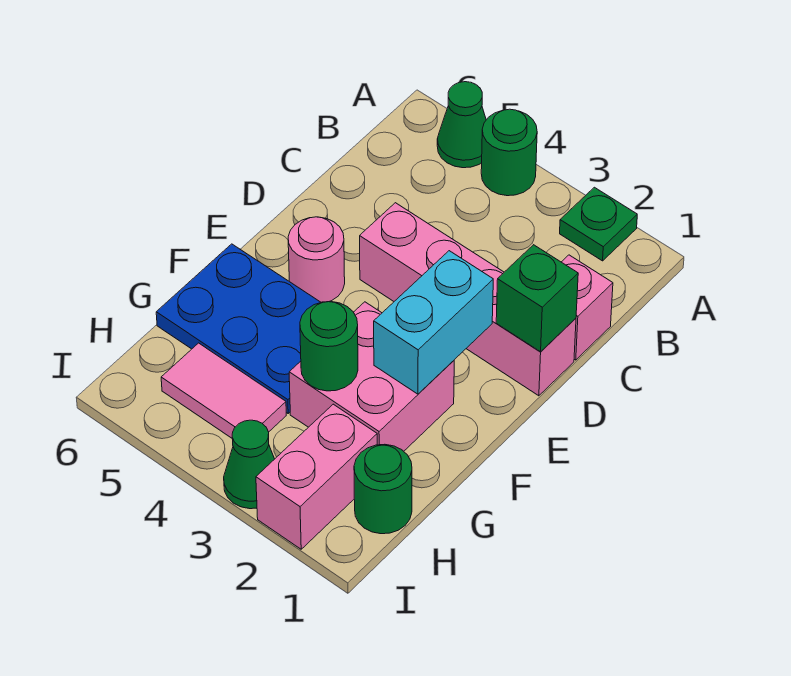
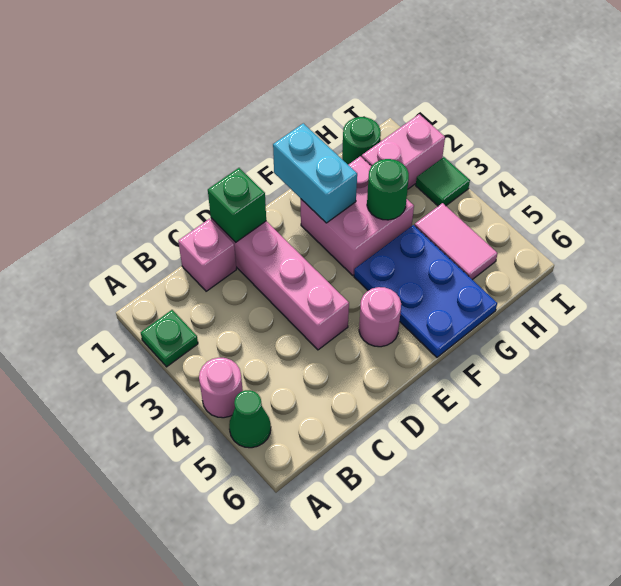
green 1x1 round brick [481,109,537,196] -> pink 1x1 round brick [199,358,243,418]
cyan 1x2 brick [374,251,493,394] -> cyan 1x2 brick turned to [273,123,357,223]
green 1x1 cone [224,420,274,509] -> green 1x1 tile [416,157,470,206]

